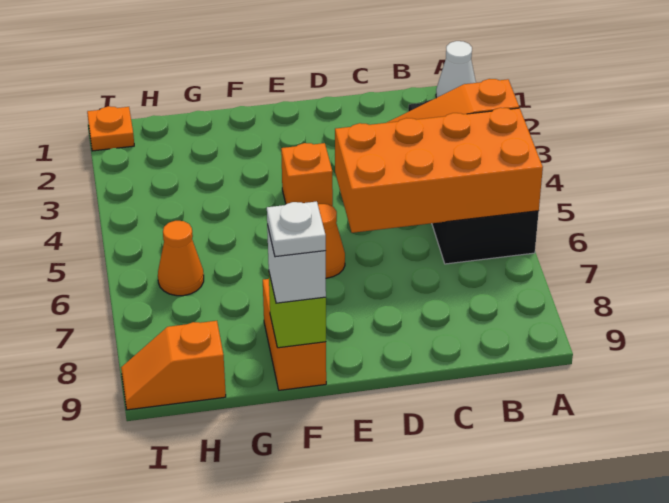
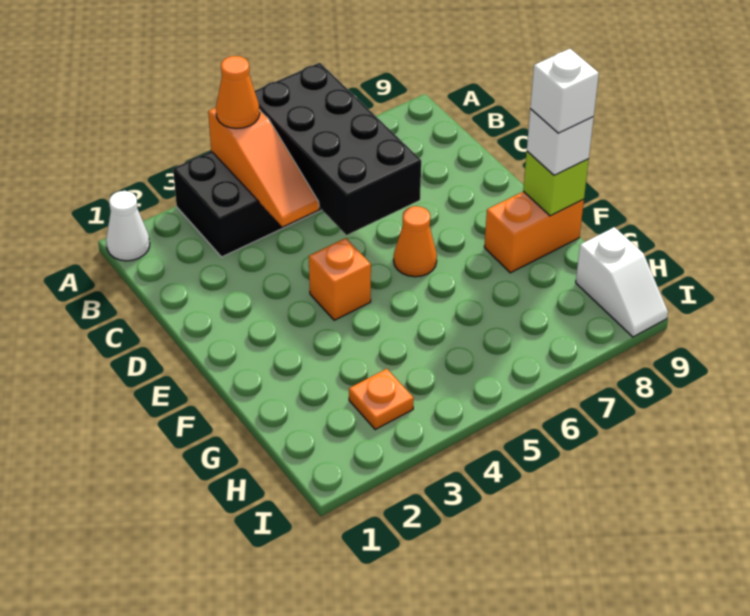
orange 2x4 brick [335,108,543,233] -> black 2x4 brick [255,63,421,235]
white 1x1 plate [267,201,326,257] -> white 1x1 brick [530,49,599,133]
orange 1x1 cone [158,221,204,296] -> orange 1x1 cone moved to [216,56,260,129]
orange 1x2 slope [121,321,226,410] -> white 1x2 slope [576,227,668,337]
orange 1x1 plate [87,106,134,151] -> orange 1x1 plate moved to [349,369,414,429]

